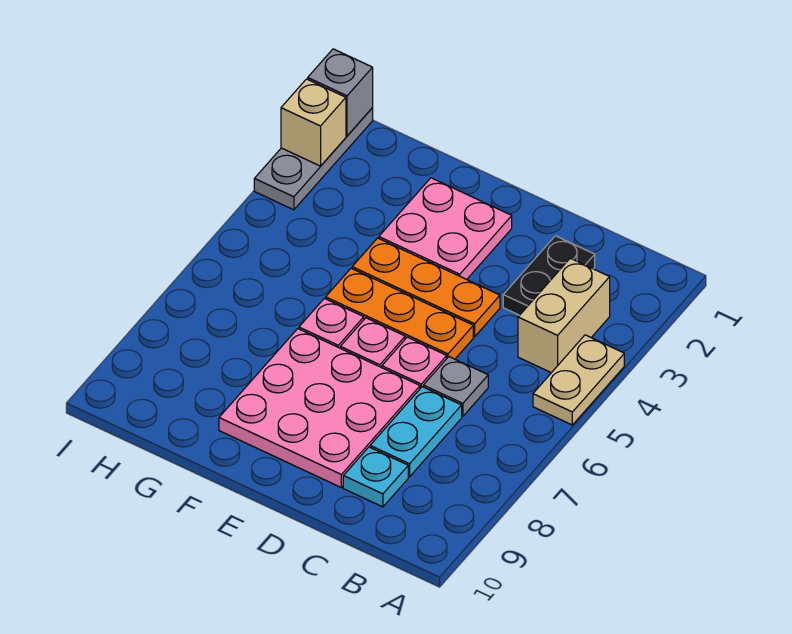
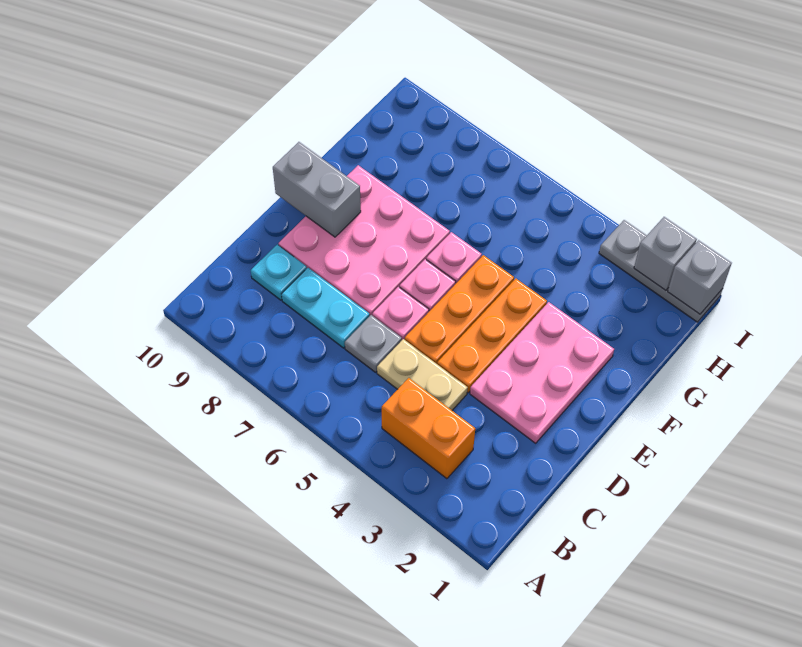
tan 1x2 plate [533,335,624,425] -> tan 1x2 plate moved to [377,339,468,410]
tan 1x2 brick [518,258,610,373] -> orange 1x2 brick [382,378,475,479]
black 1x2 plate [503,236,595,315] -> none
pink 2x2 plate [379,178,512,279] -> pink 2x3 plate [470,302,614,443]
none -> grey 1x2 brick [273,142,361,237]
tan 1x1 brick [281,79,346,166] -> grey 1x1 brick [634,217,697,290]

